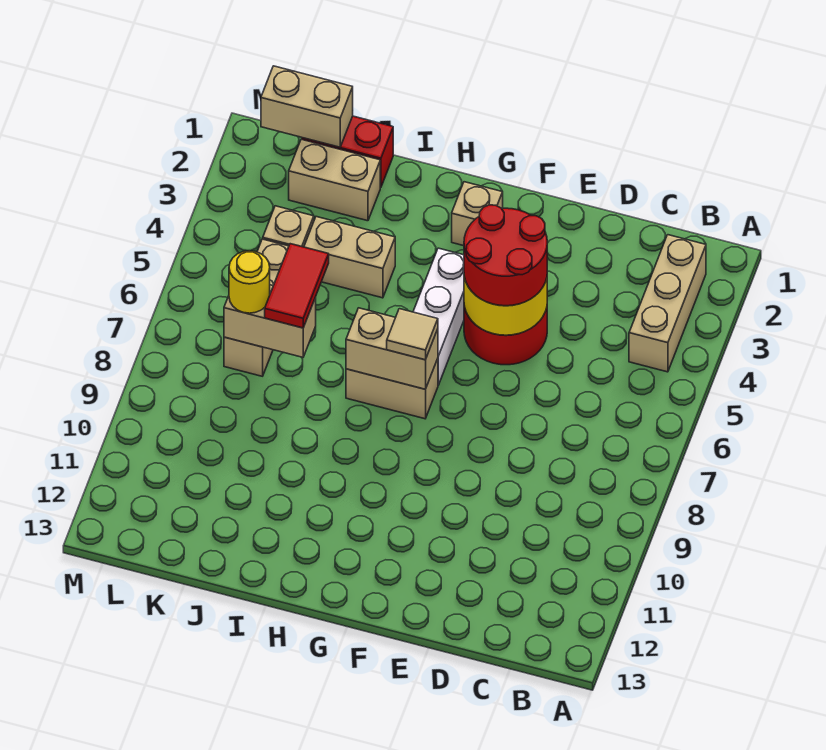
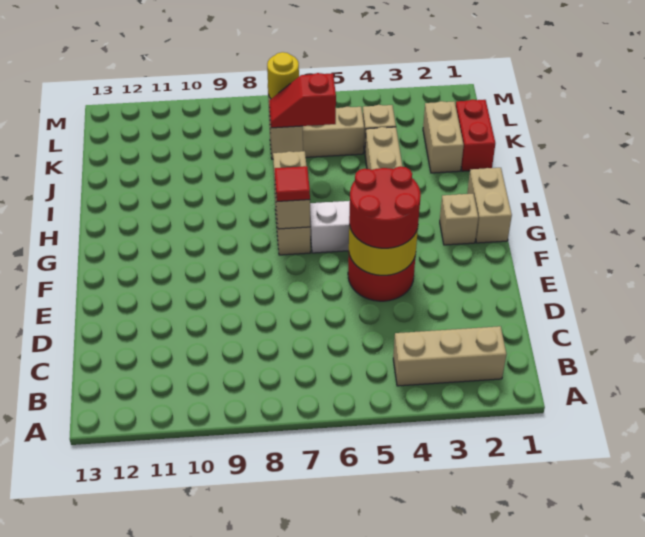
tan 1x1 tile [387,309,438,360] -> red 1x1 tile [275,166,310,201]
red 1x2 tile [265,244,329,328] -> red 1x2 slope [269,73,336,128]
tan 1x2 brick [261,66,353,147] -> tan 1x2 brick moved to [467,168,512,243]

